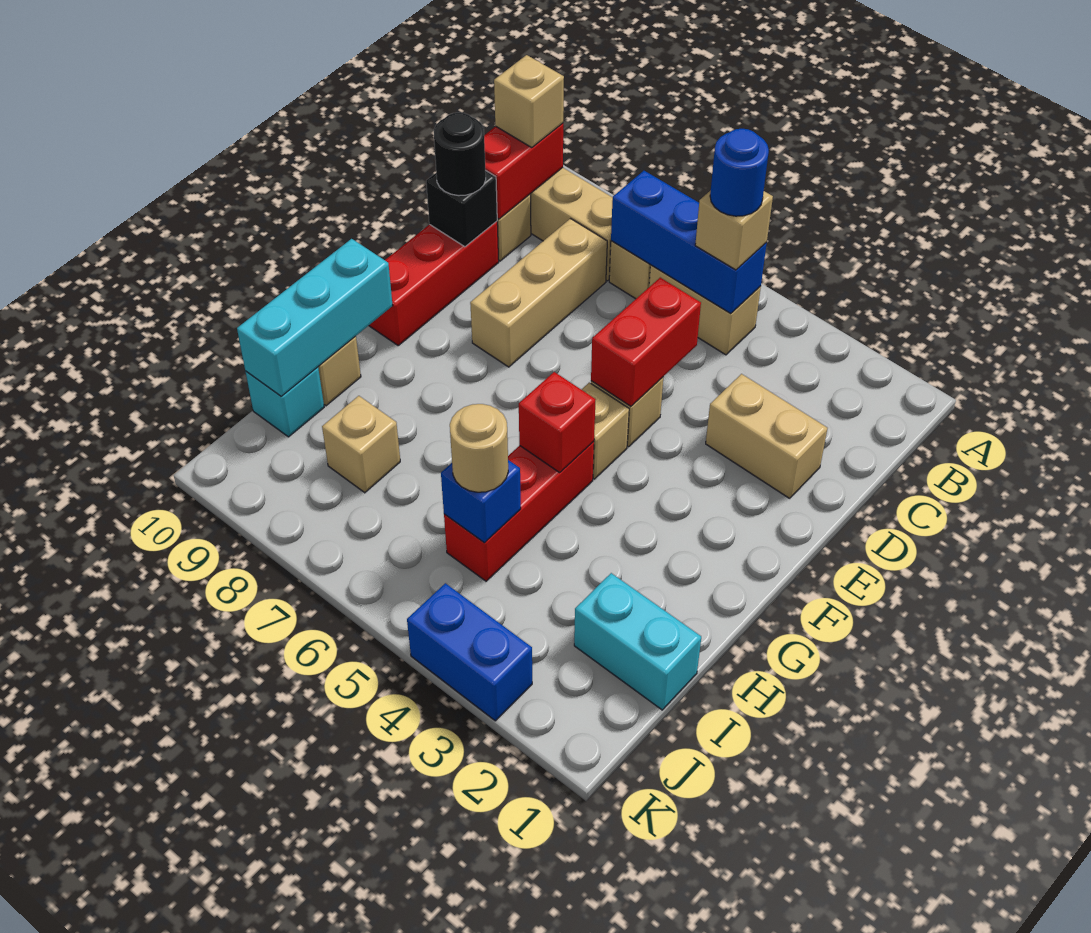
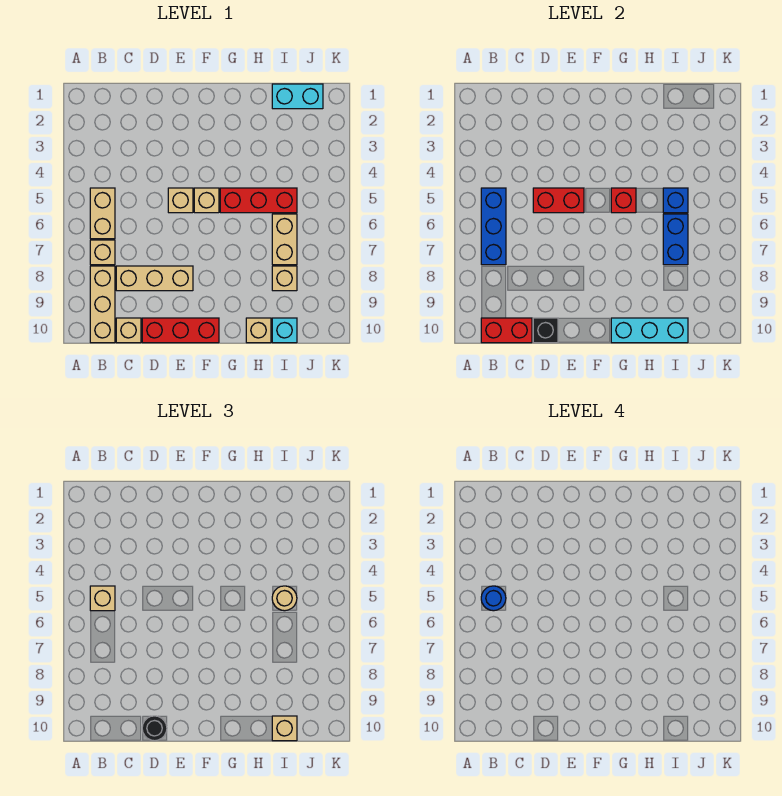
tan 1x1 brick [494,55,564,147] -> tan 1x1 brick moved to [272,716,297,741]
tan 1x2 brick [706,374,828,498] -> tan 1x2 brick moved to [272,214,297,265]
cyan 1x2 brick [574,573,701,710] -> cyan 1x2 brick turned to [272,84,323,109]
blue 1x2 brick [407,583,532,721] -> blue 1x2 brick moved to [663,214,688,265]

